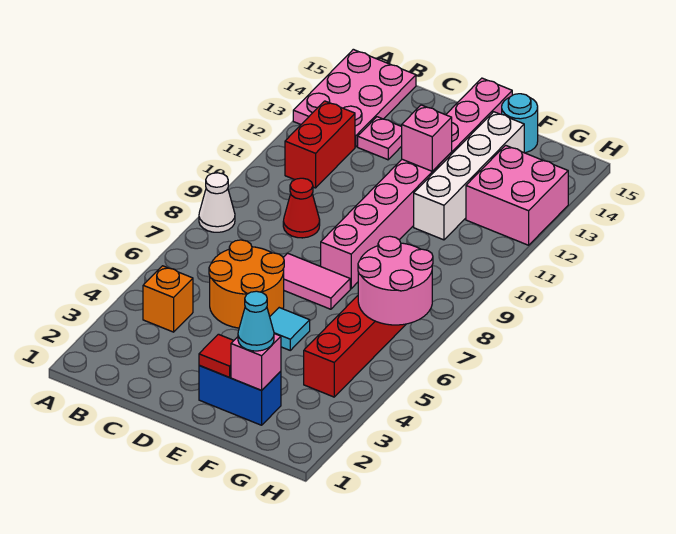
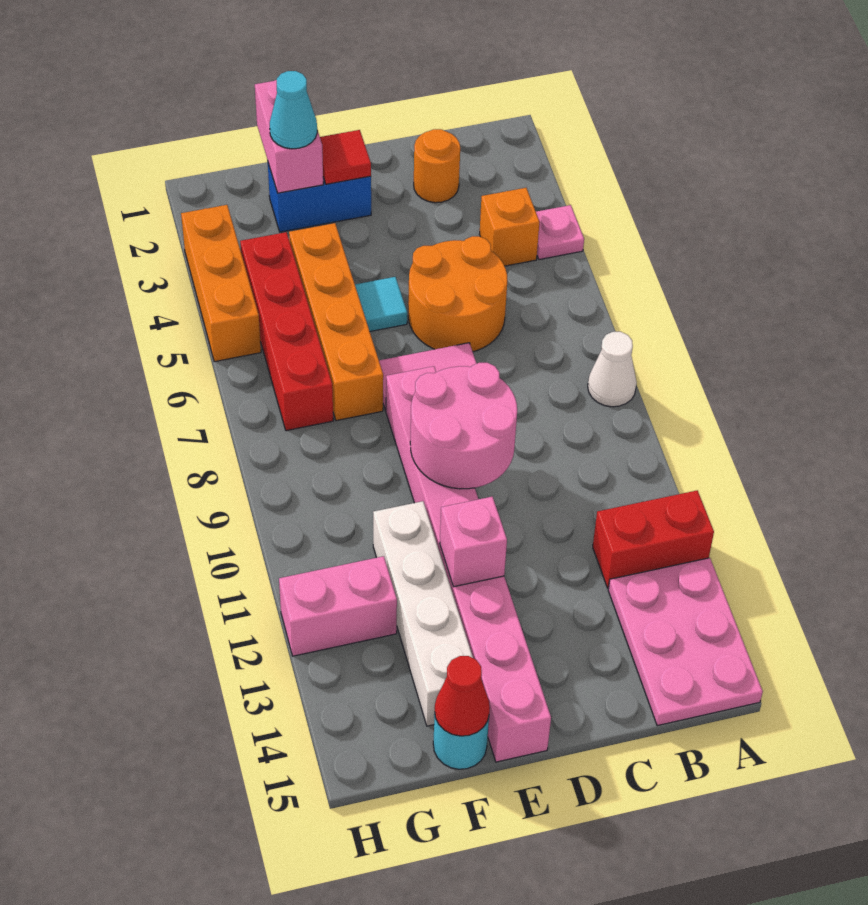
red 1x2 brick [285,101,355,188] -> red 1x2 brick turned to [593,490,714,588]
none -> orange 1x1 round brick [414,129,460,203]
red 1x1 cone [283,178,320,238] -> red 1x1 cone moved to [435,656,490,736]
pink 1x1 plate [358,117,402,160] -> pink 1x1 plate moved to [536,205,584,260]
pink 1x1 brick [231,334,281,390] -> pink 1x2 brick [255,80,323,193]
none -> orange 1x4 brick [289,223,383,421]
pink 2x2 round brick [358,236,433,325] -> pink 2x2 round brick moved to [410,363,517,489]
pink 2x2 brick [466,145,568,245] -> pink 1x2 brick [279,556,397,656]
none -> orange 1x3 brick [181,205,261,362]

